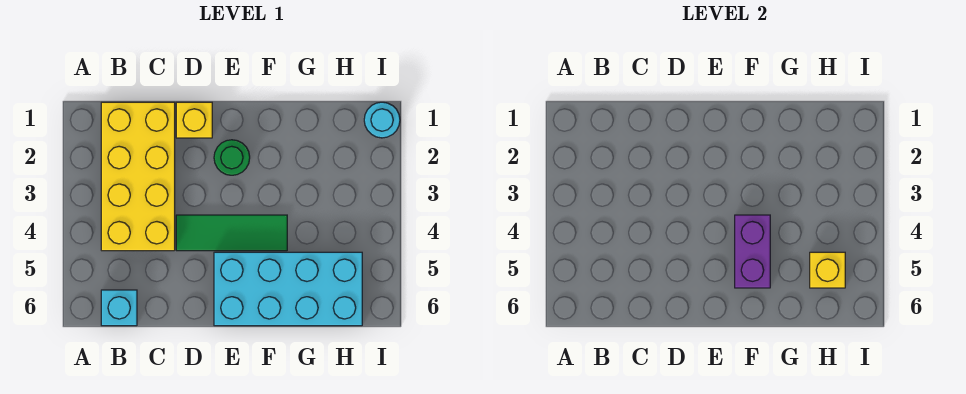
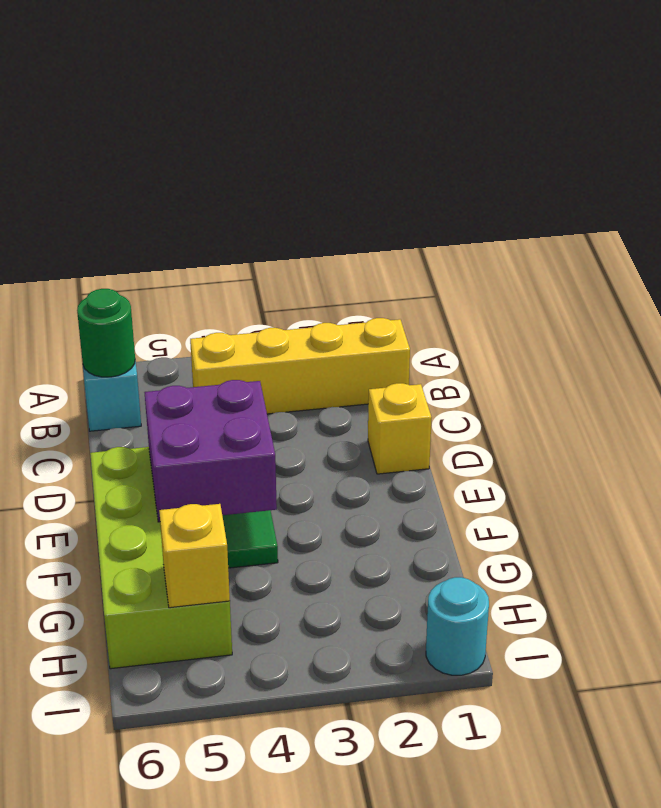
yellow 2x4 brick [101,102,175,251] -> yellow 1x4 brick [190,318,410,414]
green 1x1 round brick [214,140,250,175] -> green 1x1 round brick moved to [77,289,135,377]
cyan 2x4 brick [214,252,362,326] -> lime 2x4 brick [90,447,232,669]
purple 1x2 brick [735,215,770,288] -> purple 2x2 brick [144,380,277,522]

